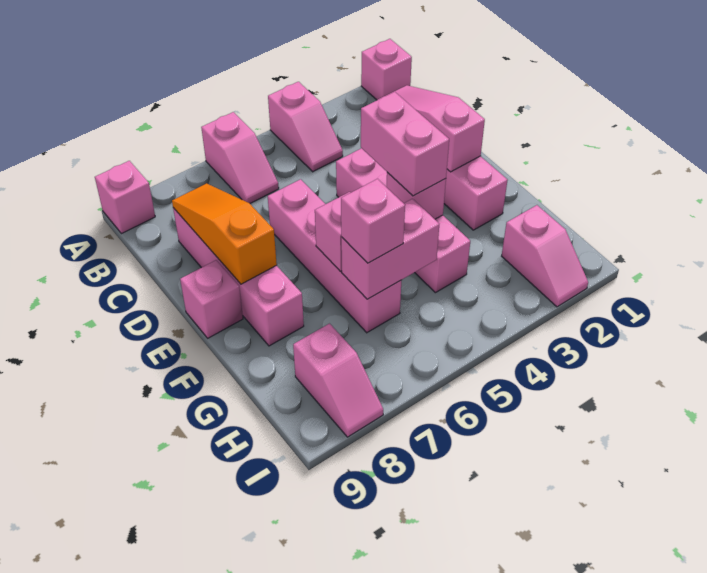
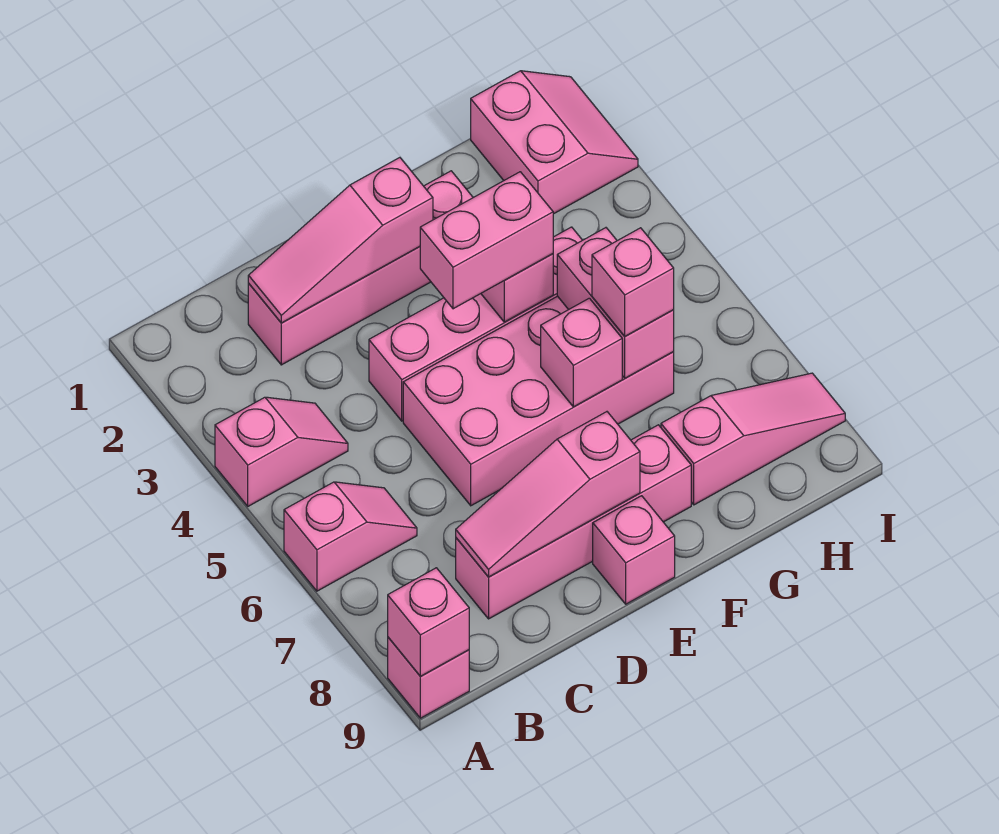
pink 1x1 brick [361,39,412,100] -> pink 1x1 brick moved to [388,568,469,677]
orange 1x3 slope [172,183,277,284] -> pink 1x3 slope [456,412,640,577]
pink 1x4 brick [268,179,401,333] -> pink 2x4 brick [403,296,674,506]
pink 1x2 slope [502,205,588,307] -> pink 2x2 slope [471,71,638,214]
pink 1x2 slope [293,324,383,437] -> pink 1x3 slope [661,373,845,505]

